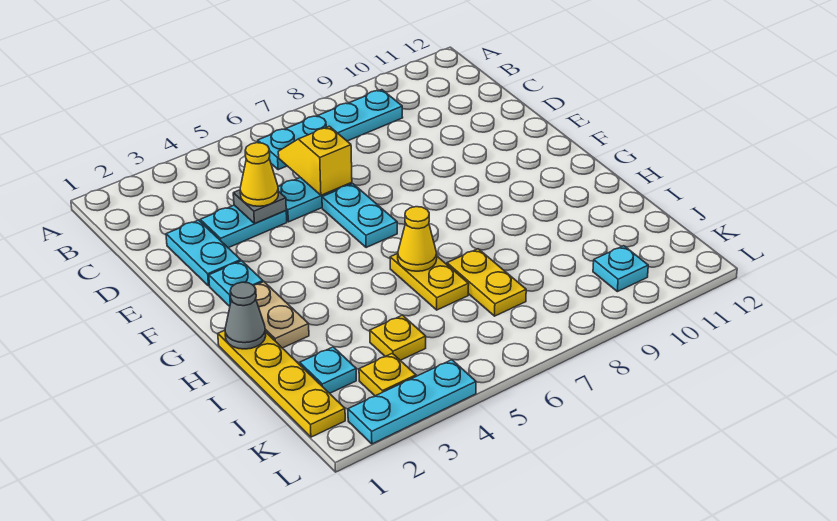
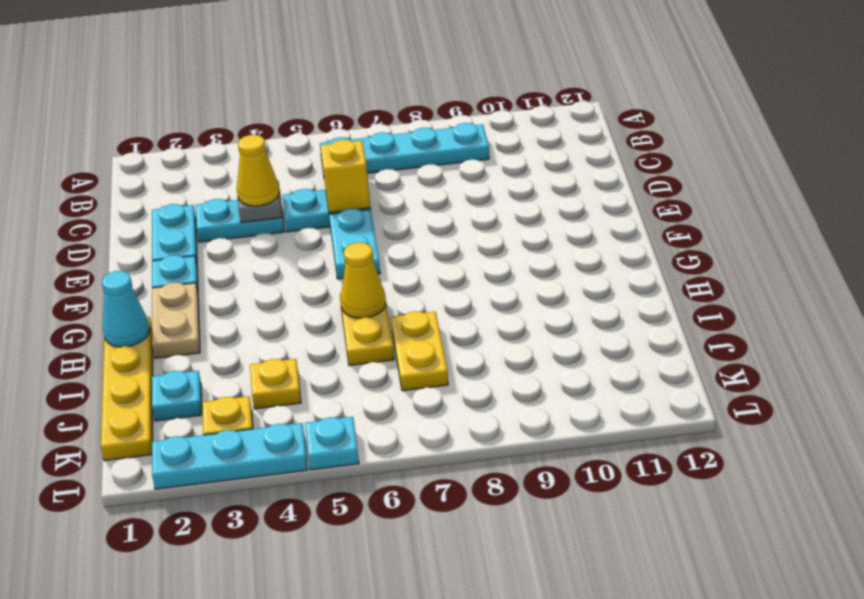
grey 1x1 cone [225,282,266,349] -> cyan 1x1 cone [102,271,150,347]
cyan 1x1 plate [593,246,648,292] -> cyan 1x1 plate moved to [305,417,359,470]

